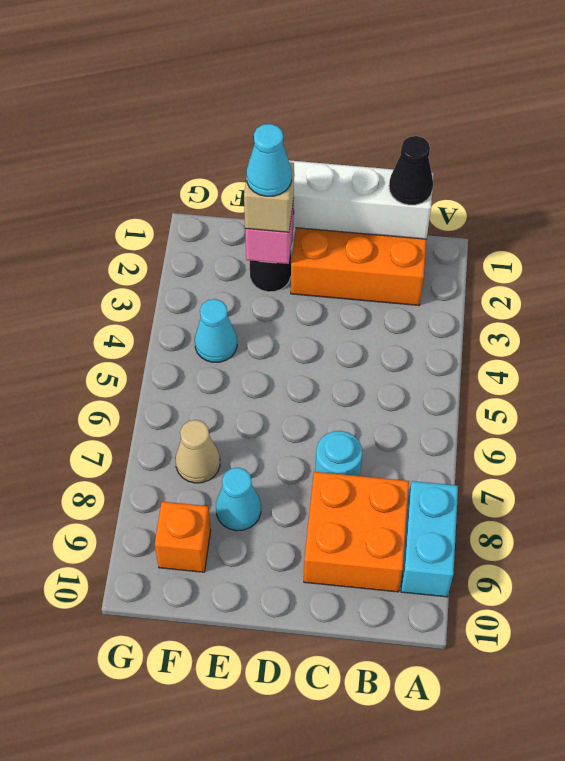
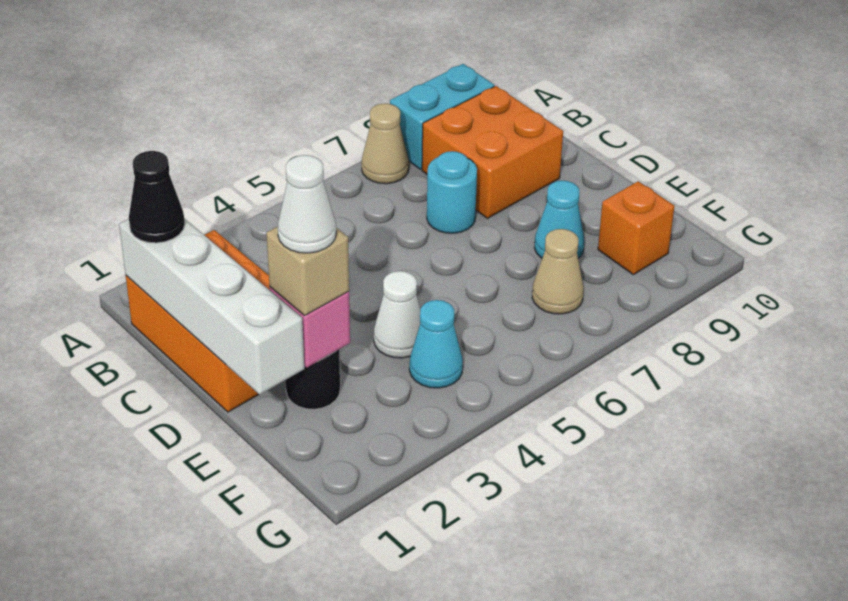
none -> tan 1x1 cone [361,103,409,184]
cyan 1x1 cone [246,124,292,196] -> white 1x1 cone [278,155,336,253]
none -> white 1x1 cone [374,271,420,358]

